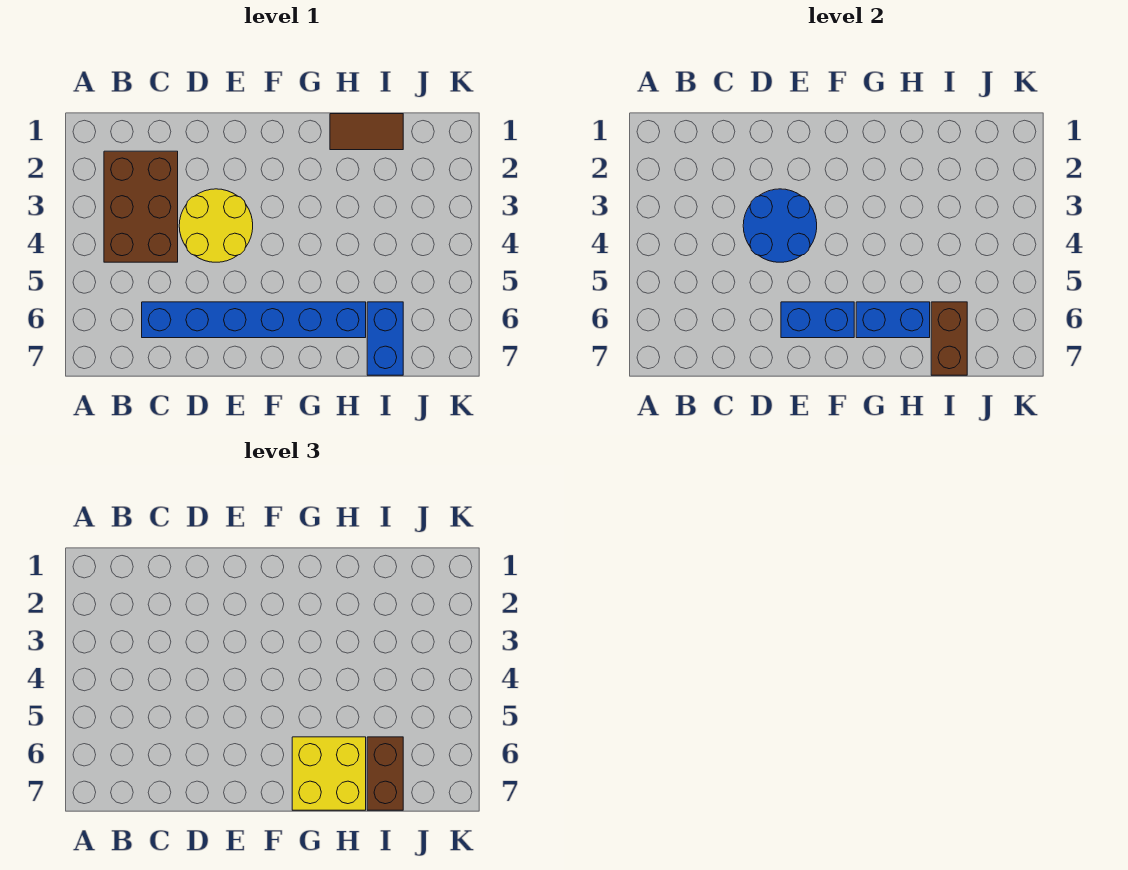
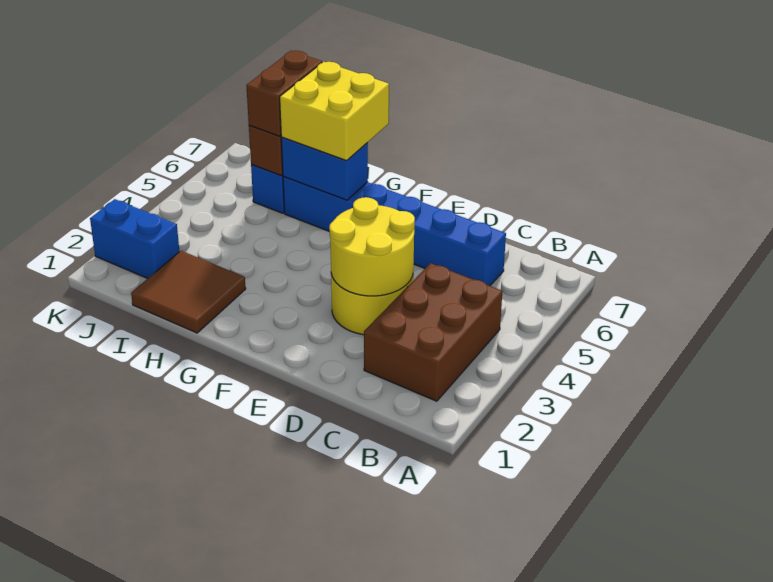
blue 2x2 round brick [743,189,817,262] -> yellow 2x2 round brick [329,197,415,296]
blue 1x2 brick [781,302,854,338] -> blue 1x2 brick moved to [90,199,179,279]
brown 1x2 tile [330,114,403,150] -> brown 2x2 tile [131,251,246,333]

